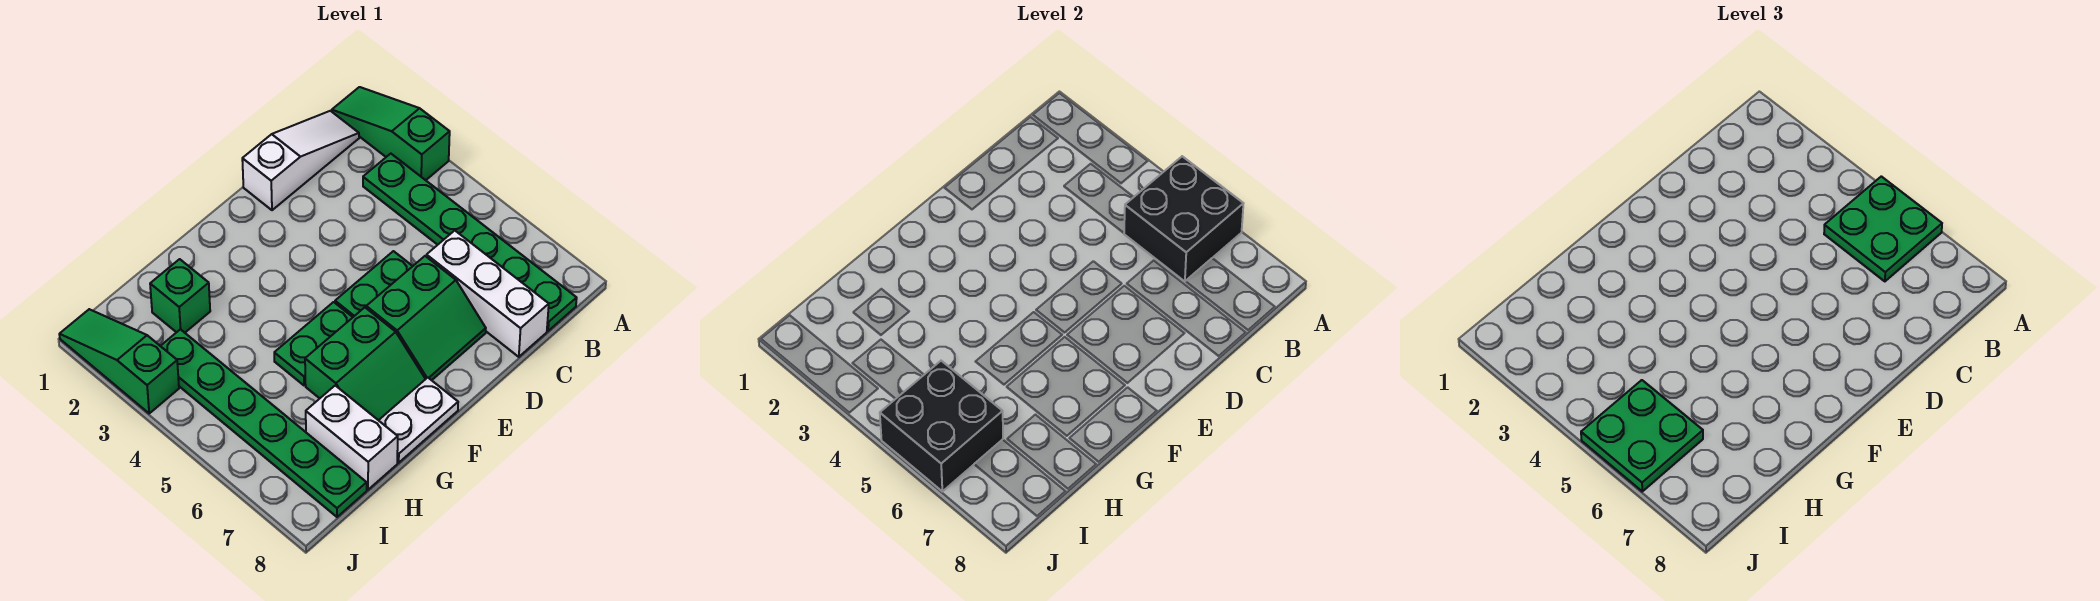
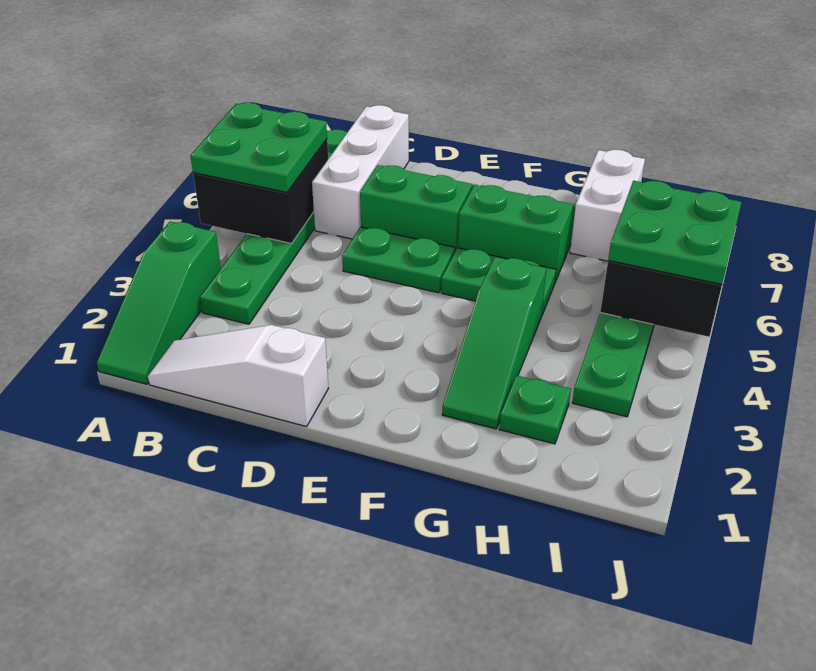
white 1x2 plate [379,378,458,463] -> none
green 1x1 brick [150,259,210,333] -> green 1x1 plate [499,375,571,444]
green 1x3 slope [59,309,179,413] -> green 1x3 slope moved to [442,257,546,429]

